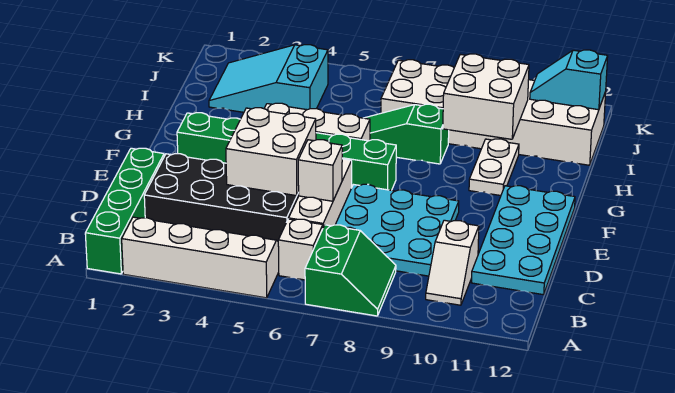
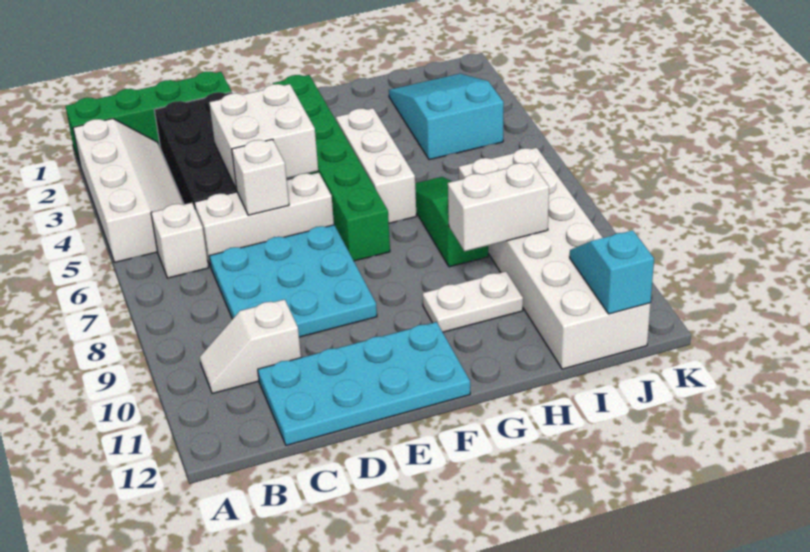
green 2x2 slope [305,225,396,316] -> none
white 2x2 brick [443,54,529,139] -> white 1x2 brick [448,162,549,251]

